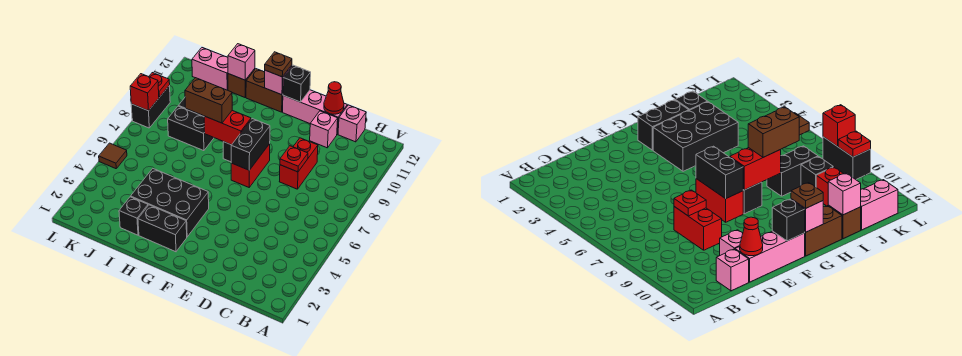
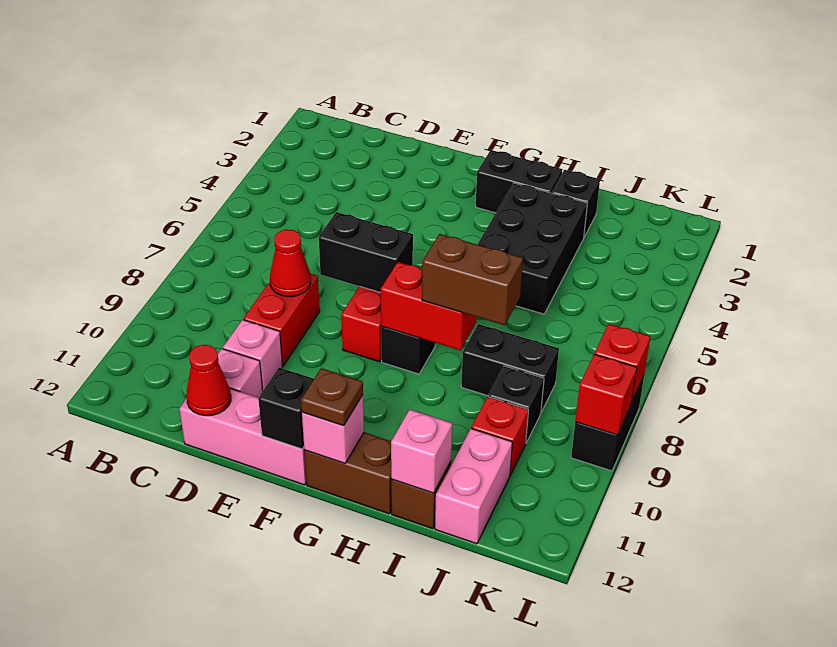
pink 1x1 brick [338,105,366,142] -> pink 1x1 brick moved to [223,320,283,390]
red 1x1 plate [280,146,308,172] -> red 1x1 cone [270,229,311,297]
black 1x2 brick [231,119,270,170] -> black 1x2 brick turned to [319,212,413,293]
black 2x3 brick [131,169,209,237] -> black 2x3 brick turned to [477,183,587,314]
pink 1x2 brick [192,48,228,90] -> pink 1x2 brick turned to [435,429,512,544]
brown 1x1 tile [99,143,127,169] -> none
red 1x1 plate [149,73,170,97] -> red 1x1 brick [575,354,637,435]

